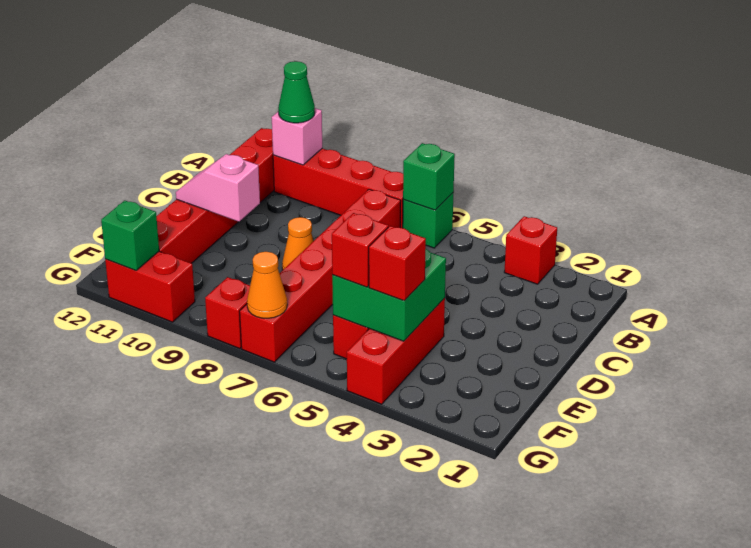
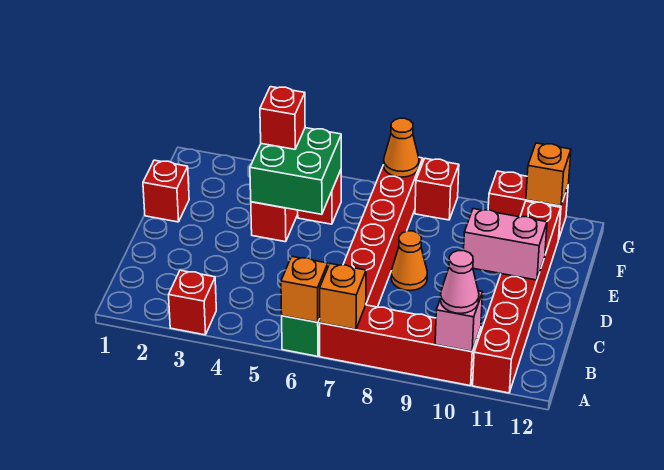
green 1x1 brick [403,143,455,210] -> orange 1x1 brick [281,257,328,322]
none -> orange 1x1 brick [320,264,366,330]
green 1x1 cone [278,61,315,123] -> pink 1x1 cone [440,251,479,313]
pink 1x2 slope [176,154,260,222] -> pink 1x2 brick [464,209,547,280]
red 1x1 brick [332,213,388,287] -> red 1x1 brick moved to [143,160,189,222]
green 1x1 brick [101,201,159,271] -> orange 1x1 brick [526,143,571,206]

